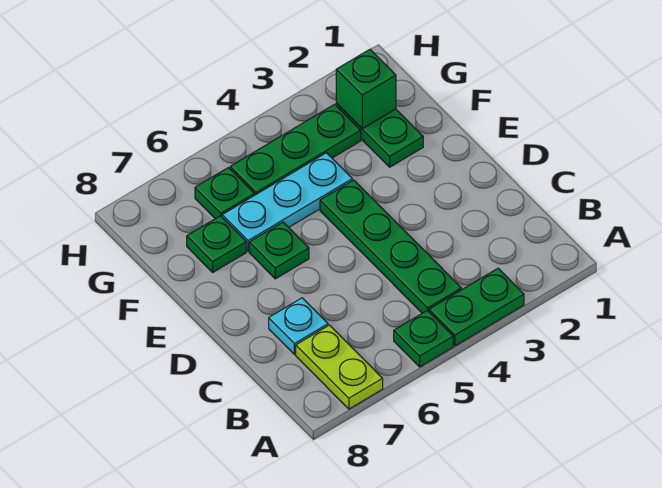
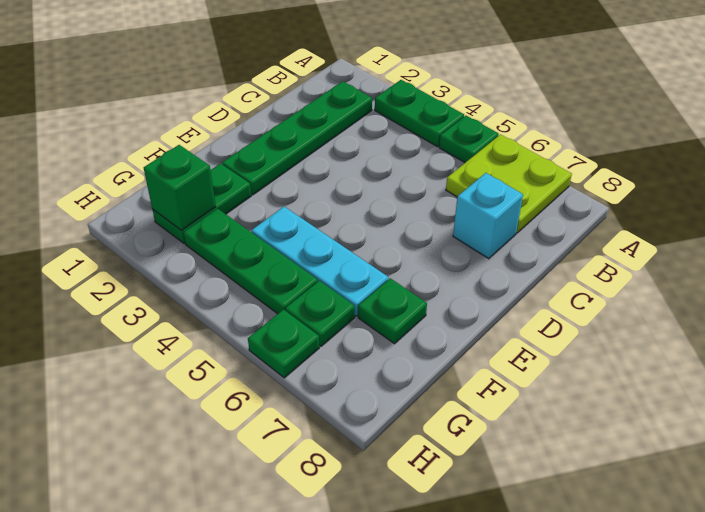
lime 1x2 plate [296,325,383,409] -> lime 2x2 plate [446,134,572,233]
green 1x4 plate [320,180,461,313] -> green 1x4 plate moved to [222,81,372,195]
cyan 1x1 plate [269,298,328,354] -> cyan 1x1 brick [453,173,523,259]
green 1x1 plate [249,222,309,279] -> green 1x1 plate moved to [248,309,319,378]

